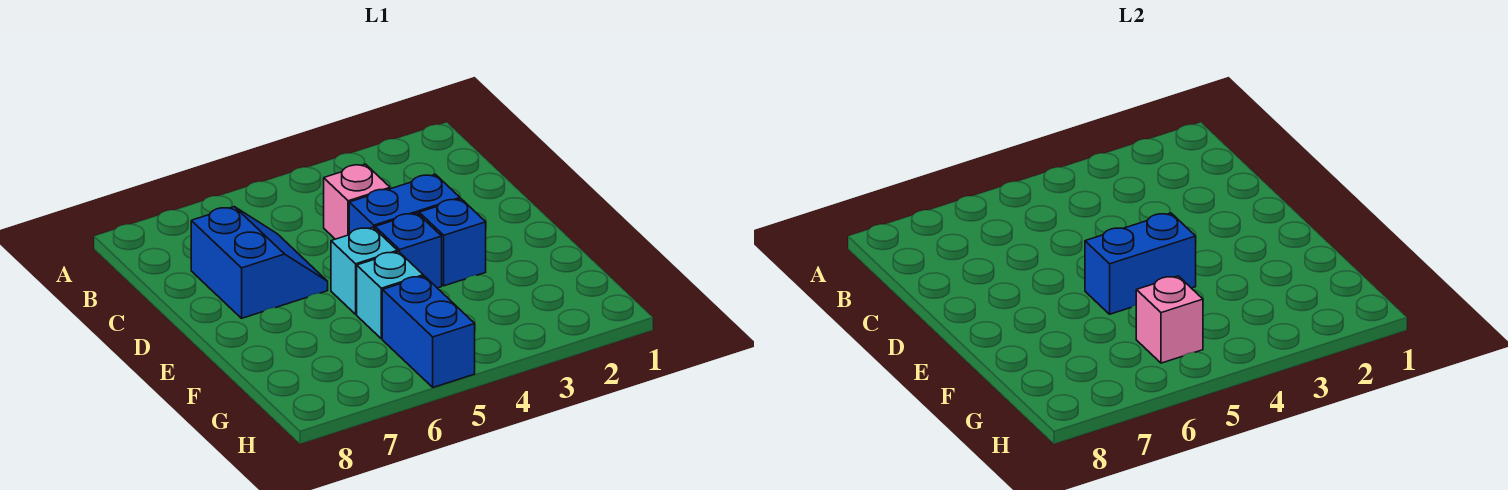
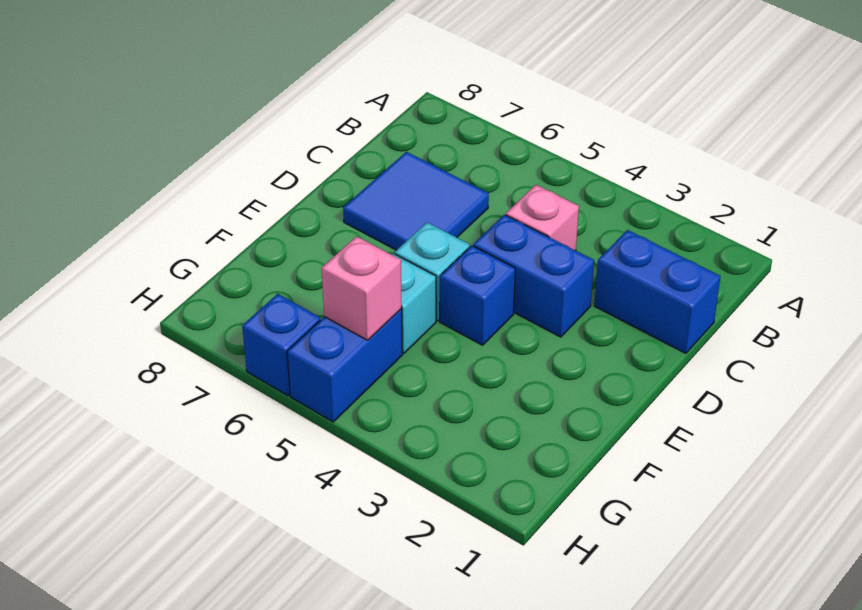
blue 2x2 slope [191,207,328,318] -> blue 2x2 tile [343,152,489,250]
blue 1x1 brick [419,199,486,286] -> blue 1x1 brick moved to [242,294,320,396]
blue 1x2 brick [1085,213,1196,314] -> blue 1x2 brick moved to [594,230,721,353]

